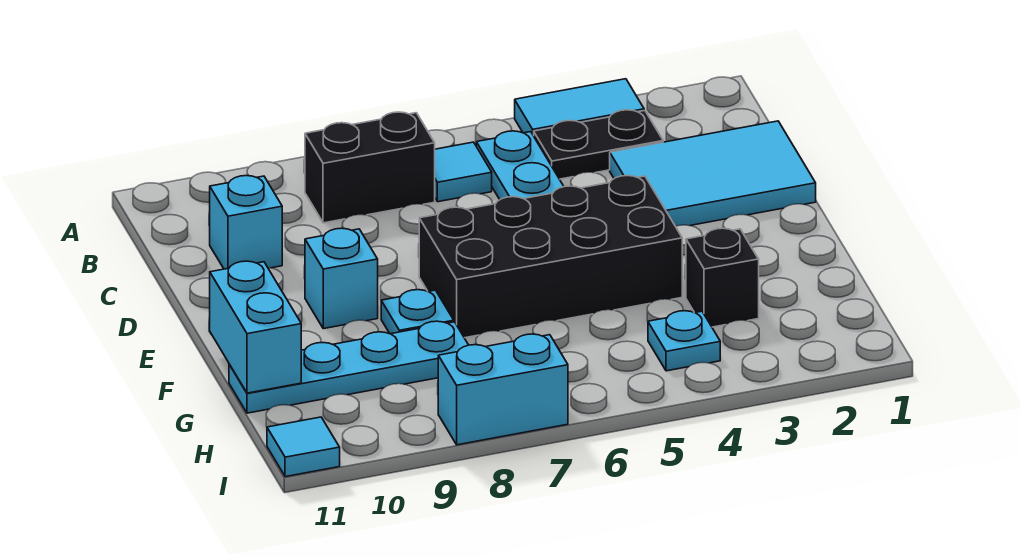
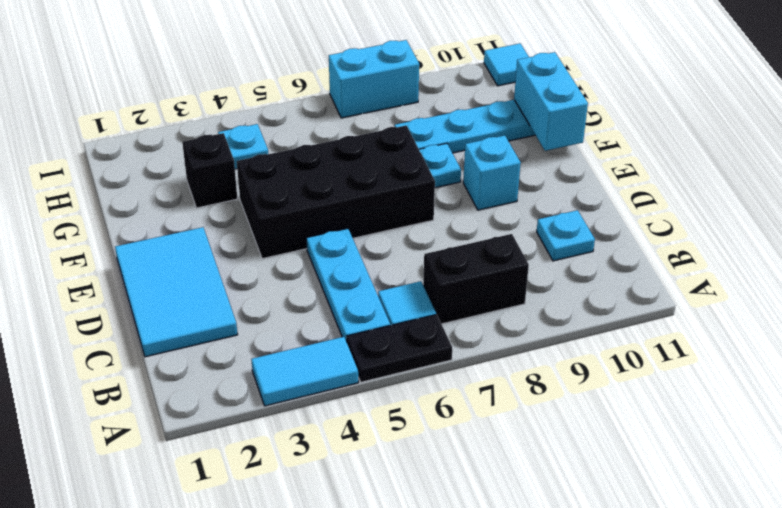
black 1x2 plate [534,110,663,179] -> black 1x2 plate moved to [347,315,452,382]
cyan 2x3 tile [610,121,816,226] -> cyan 2x3 tile turned to [115,227,238,357]
cyan 1x1 brick [210,176,282,269] -> cyan 1x1 plate [537,210,595,261]

